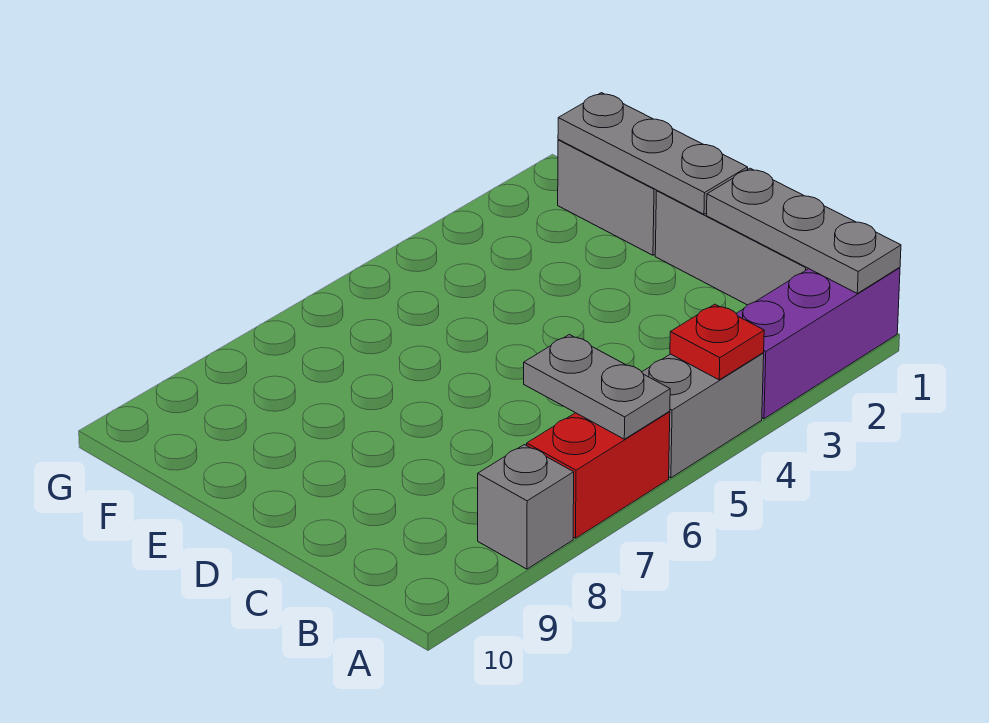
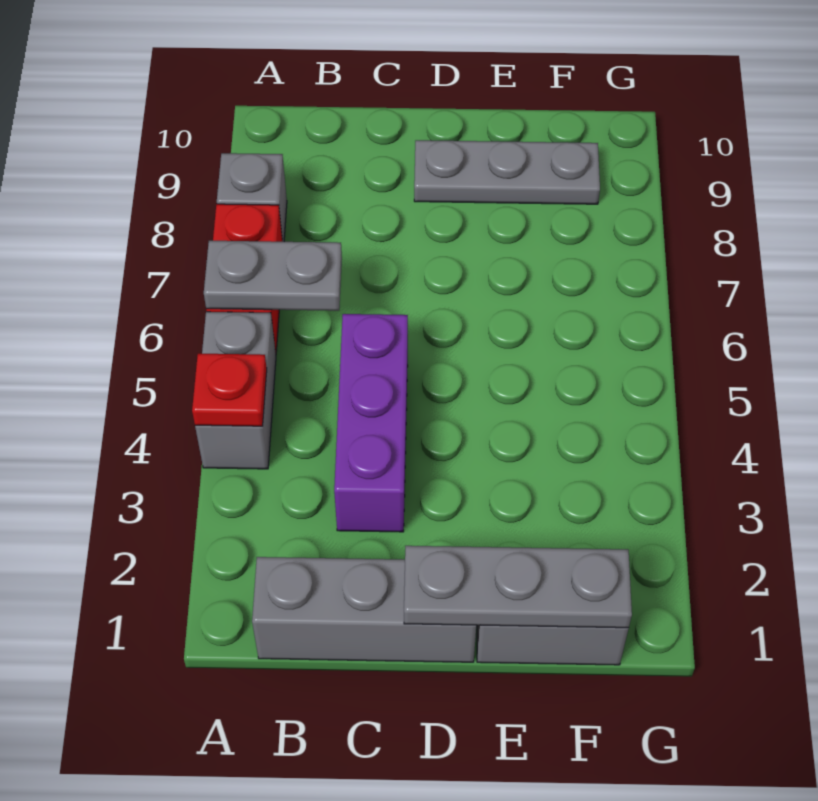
purple 1x3 brick [736,267,900,419] -> purple 1x3 brick moved to [334,314,408,532]
grey 1x3 plate [706,168,901,293] -> grey 1x3 plate moved to [414,140,600,204]

